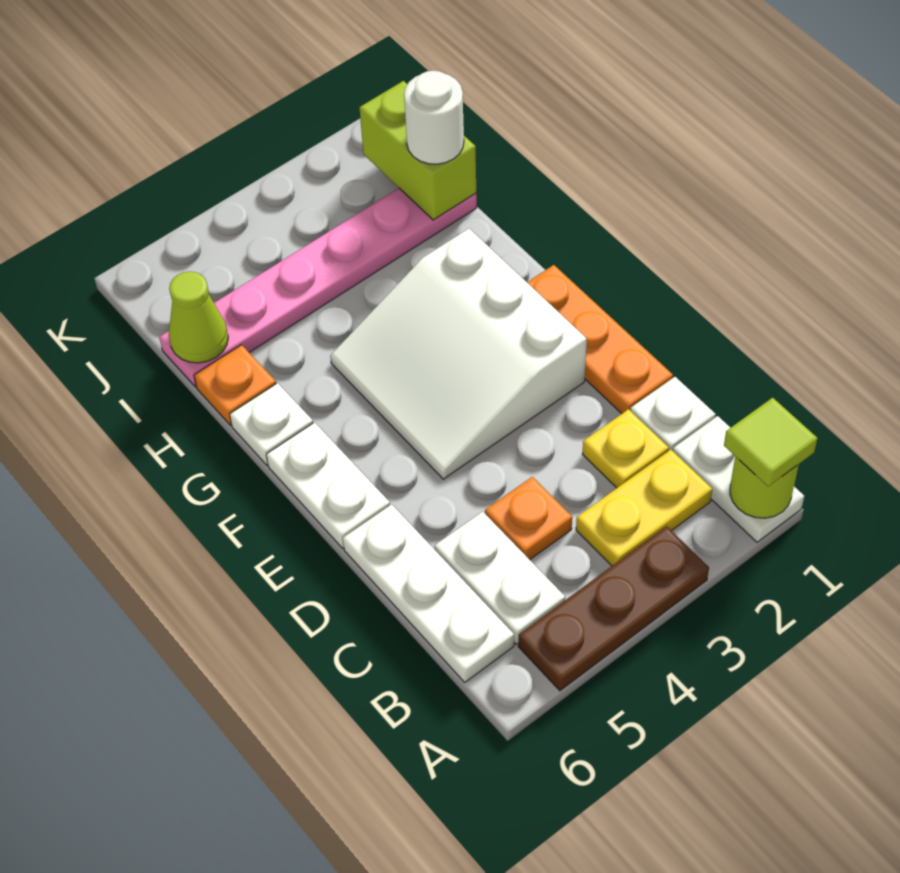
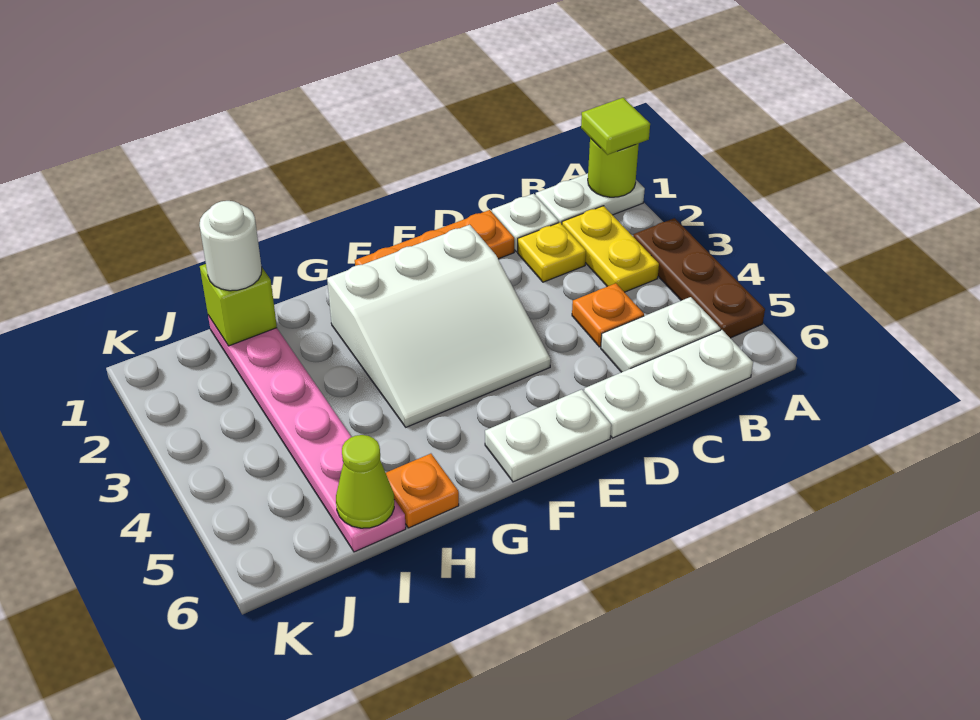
white 1x1 plate [230,383,313,465] -> none
lime 1x2 brick [359,81,476,220] -> lime 1x1 brick [200,264,277,346]

